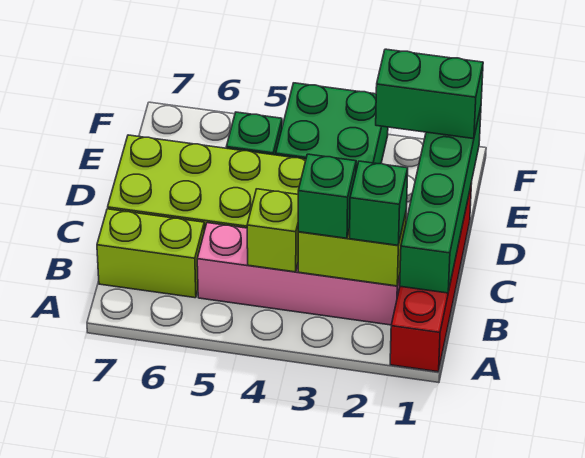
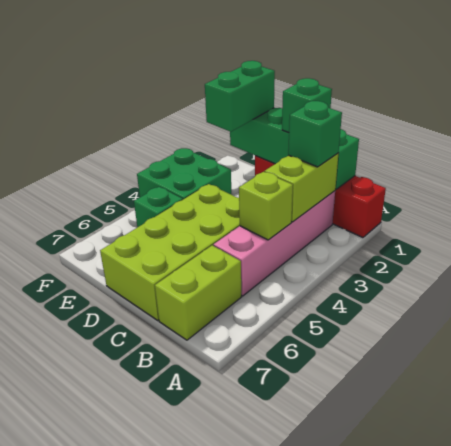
green 1x1 brick [298,154,356,238] -> green 1x1 brick moved to [282,78,332,132]

